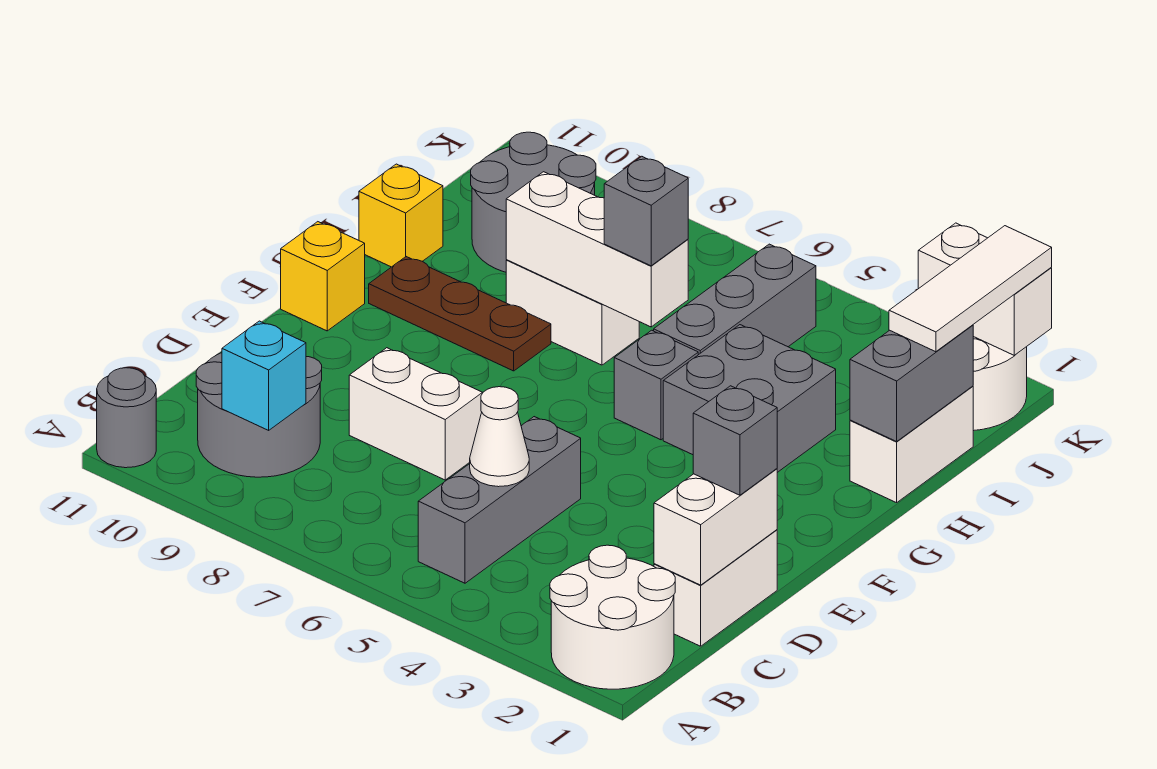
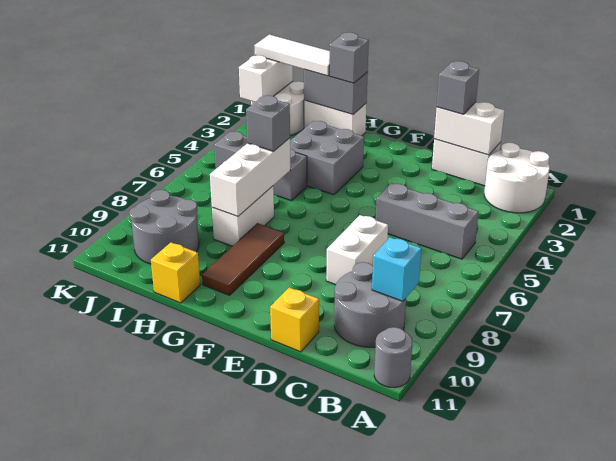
white 1x1 cone [470,387,529,487] -> none
yellow 1x1 brick [281,222,365,331] -> yellow 1x1 brick moved to [270,287,319,352]
grey 1x1 brick [614,330,698,440] -> grey 1x1 brick moved to [329,32,369,83]
brown 1x3 plate [369,257,551,371] -> brown 1x3 tile [202,223,284,295]

